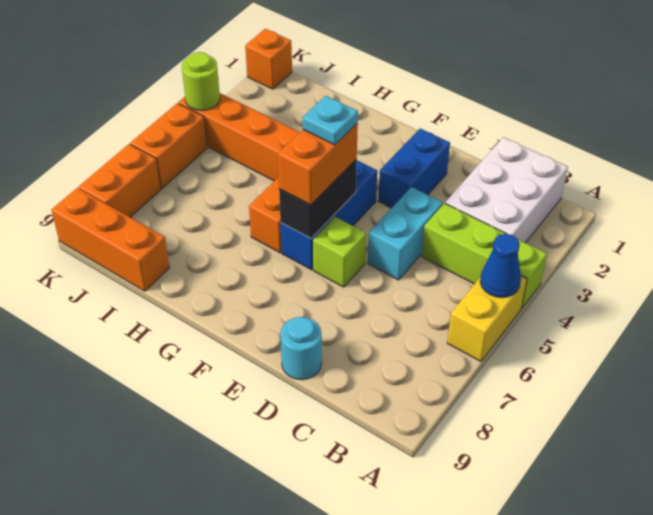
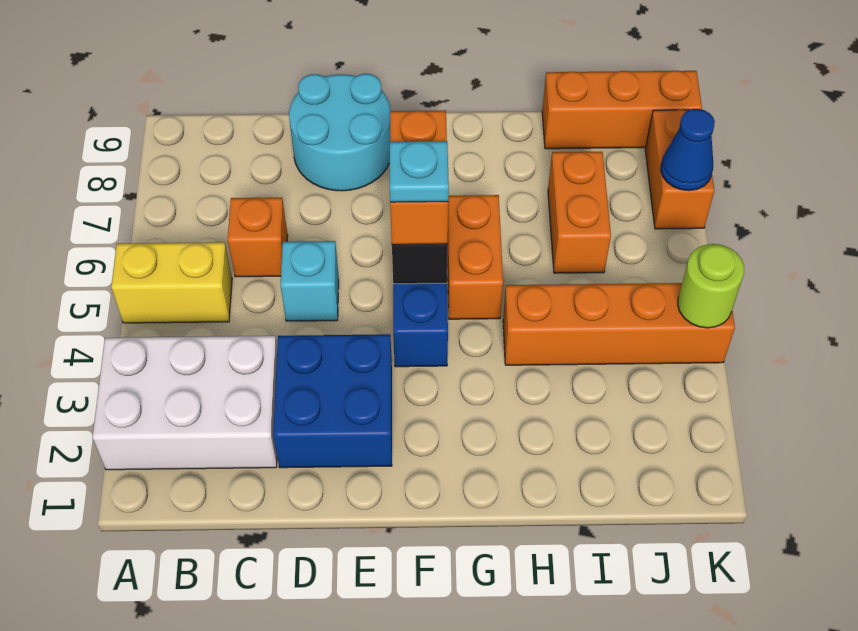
lime 1x3 brick [422,203,547,308] -> none
yellow 1x2 brick [447,276,527,361] -> yellow 1x2 brick turned to [111,242,232,323]
blue 1x1 cone [480,234,521,298] -> blue 1x1 cone moved to [661,109,715,191]
white 2x3 brick [445,137,568,243] -> white 2x3 brick turned to [93,336,277,470]
cyan 1x2 brick [368,187,443,280] -> cyan 1x1 brick [281,241,339,321]
cyan 1x1 round brick [280,317,322,380] -> cyan 2x2 round brick [289,74,390,191]
blue 1x2 brick [378,129,450,208] -> blue 2x2 brick [273,334,392,468]
lime 1x1 brick [313,217,366,287] -> none
orange 1x1 brick [245,29,292,89] -> orange 1x1 brick moved to [228,197,288,277]
orange 1x2 brick [130,103,207,189] -> orange 1x2 brick moved to [548,152,611,273]

